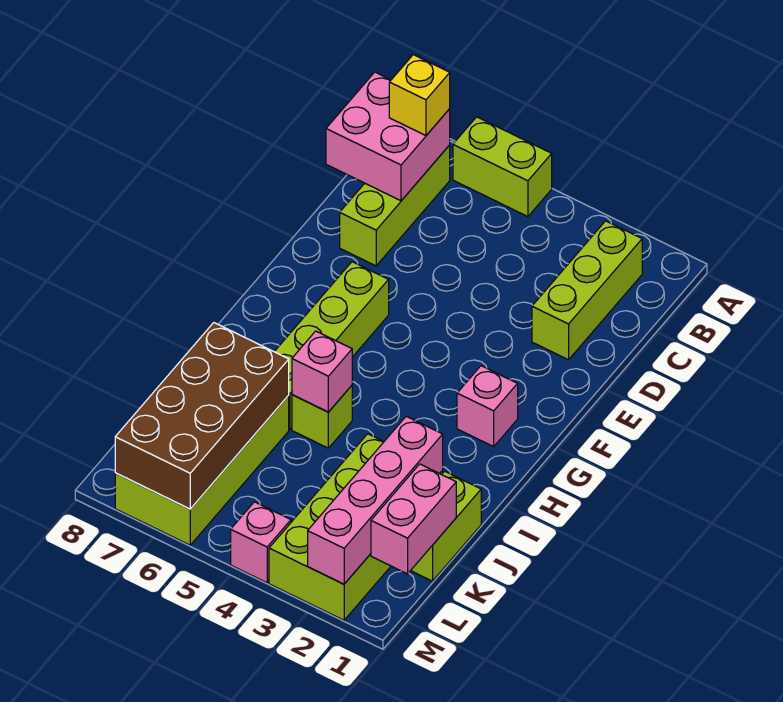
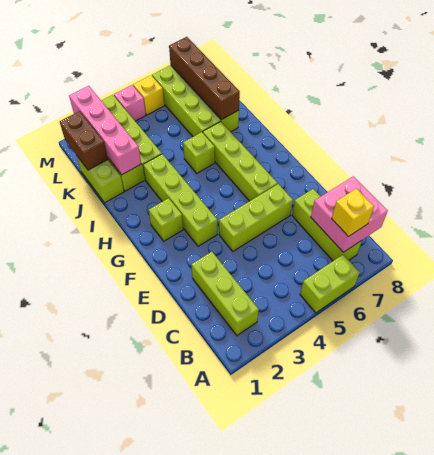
none -> lime 1x3 brick [219,184,293,251]
none -> lime 1x4 brick [143,154,217,246]
pink 1x1 brick [457,366,518,447] -> lime 1x1 brick [149,198,183,241]
pink 1x1 brick [292,331,352,412] -> none
brown 2x4 brick [115,323,289,509] -> brown 1x4 brick [169,37,240,120]
pink 1x2 brick [371,464,456,574] -> brown 1x2 brick [60,111,108,170]
none -> yellow 1x1 brick [133,75,164,115]

